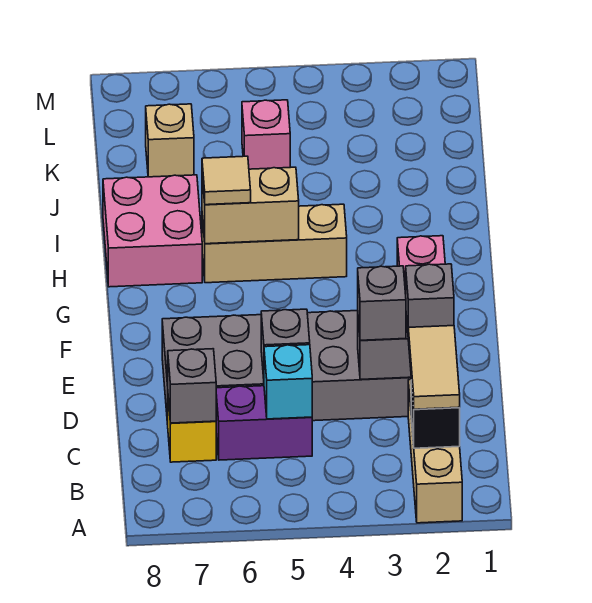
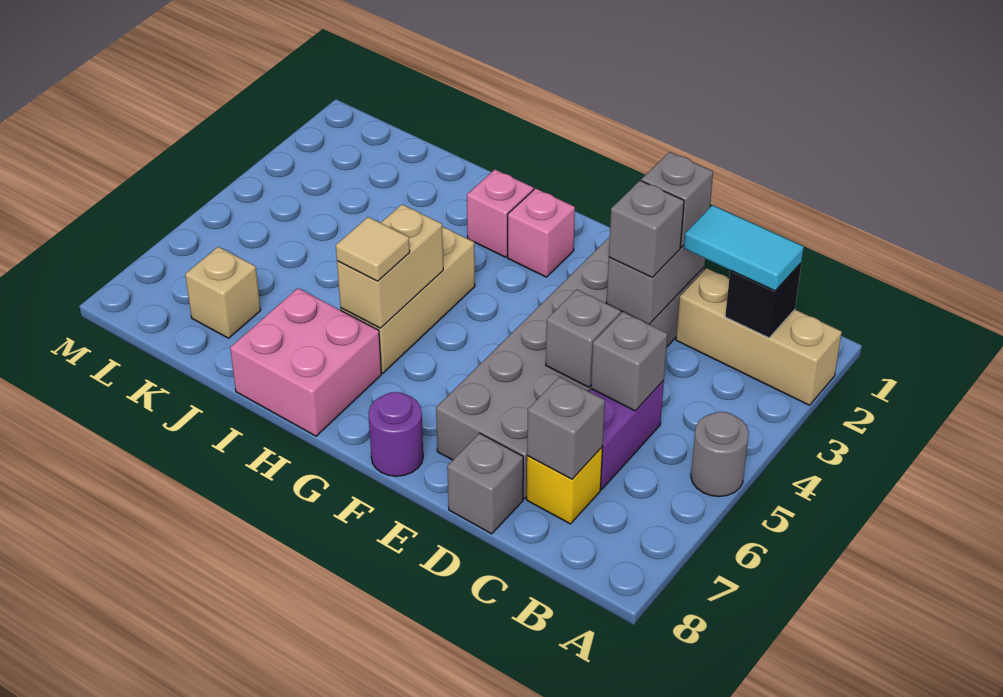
none -> grey 1x1 round brick [691,412,749,497]
tan 1x2 tile [408,326,460,409] -> cyan 1x2 tile [684,205,804,291]
cyan 1x1 brick [264,345,312,419] -> grey 1x1 brick [591,312,668,411]
none -> grey 1x1 brick [447,433,523,534]
none -> purple 1x1 round brick [368,392,423,476]
pink 1x1 brick [242,100,290,169] -> pink 1x1 brick moved to [467,170,534,257]

